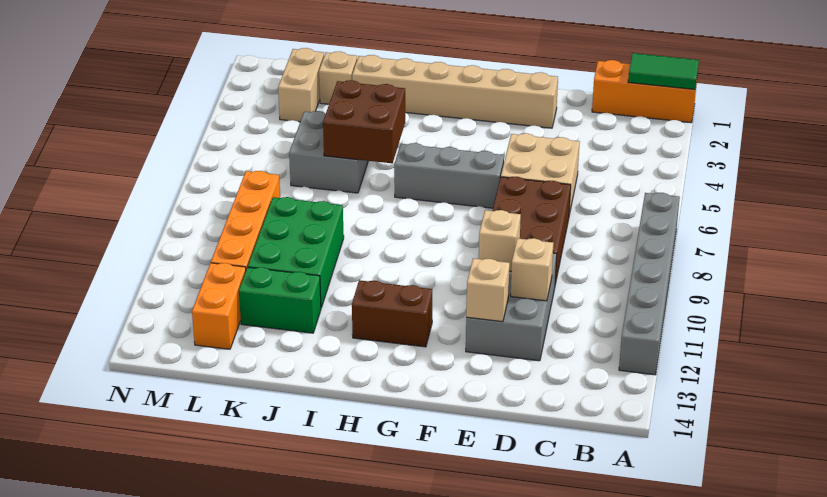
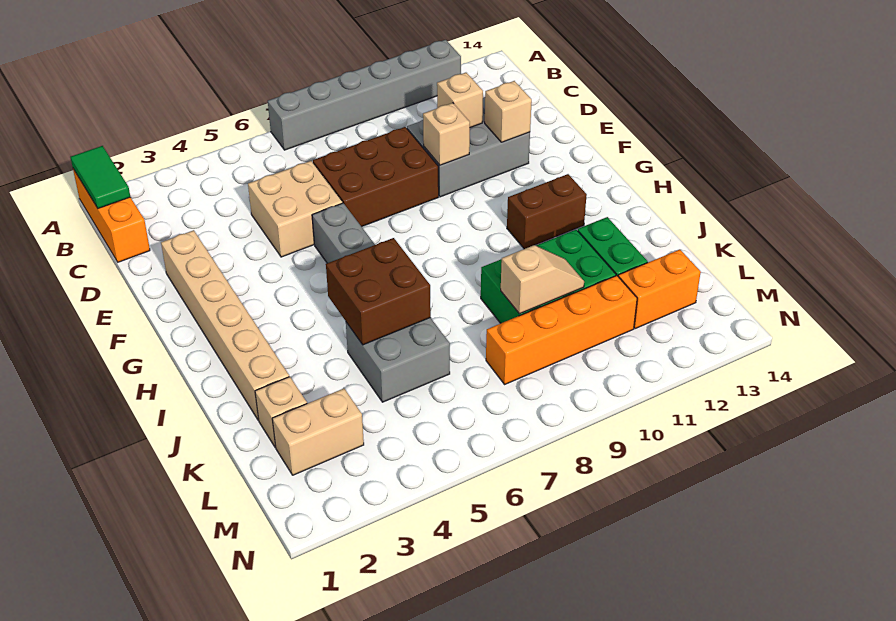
brown 1x2 brick [352,280,432,347] -> brown 1x2 brick turned to [507,174,587,249]
none -> tan 1x2 slope [501,245,584,314]

